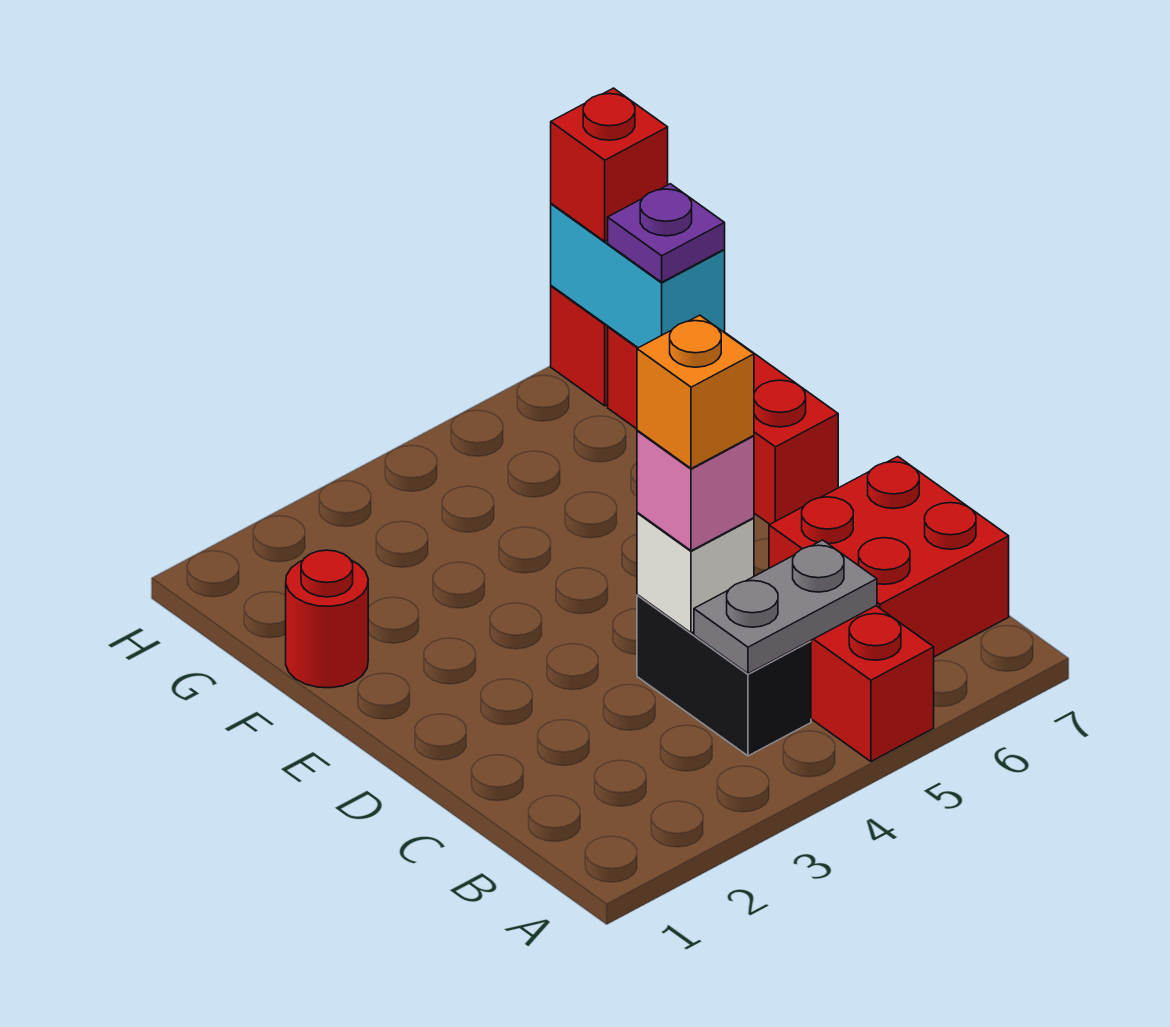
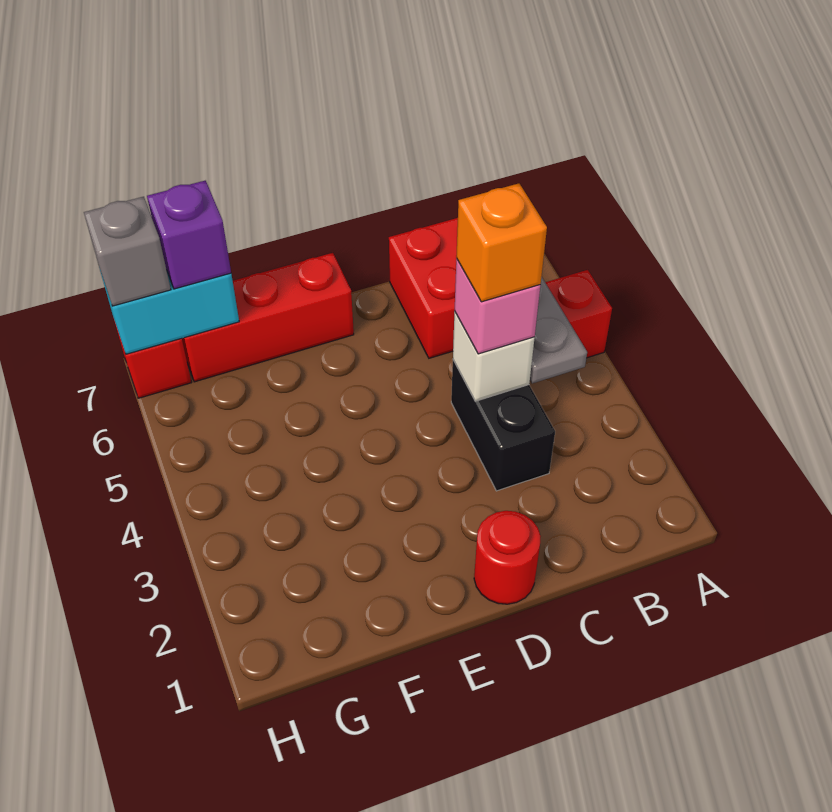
black 1x2 brick [637,595,811,756] -> black 1x2 brick turned to [451,360,555,491]
red 1x1 round brick [286,550,368,688] -> red 1x1 round brick moved to [474,511,541,604]
purple 1x1 plate [608,184,725,282] -> purple 1x1 brick [147,181,231,289]
red 1x1 brick [551,88,668,241] -> grey 1x1 brick [84,197,171,306]

